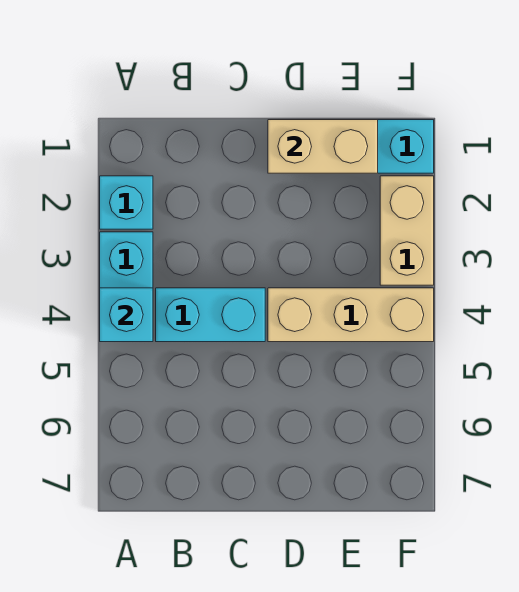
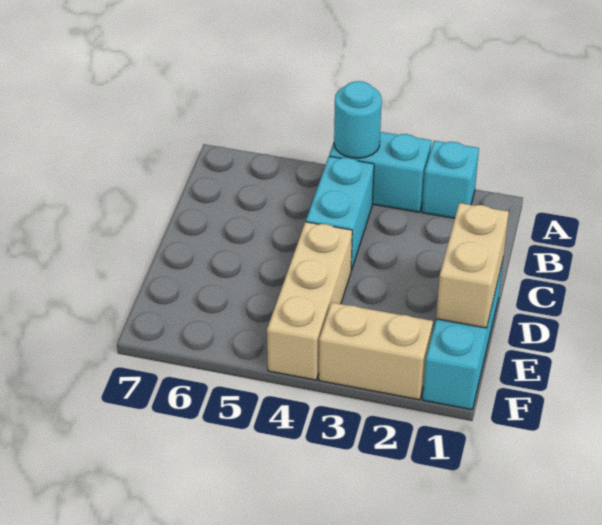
cyan 1x1 brick [100,288,153,342] -> cyan 1x1 round brick [334,81,382,158]

